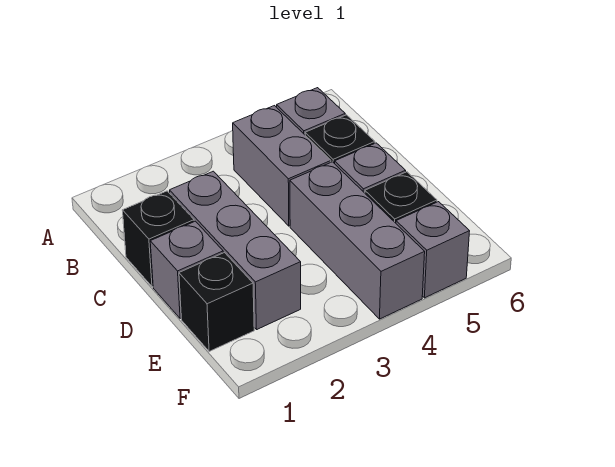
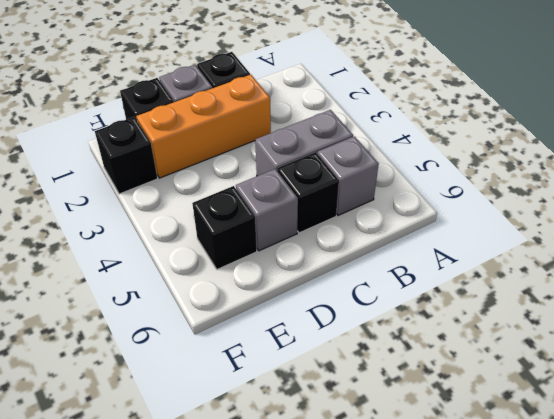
grey 1x3 brick [170,171,301,329] -> orange 1x3 brick [136,75,271,178]
grey 1x3 brick [290,162,425,319] -> none
none -> black 1x1 brick [95,117,158,194]
grey 1x1 brick [396,202,470,298] -> none

